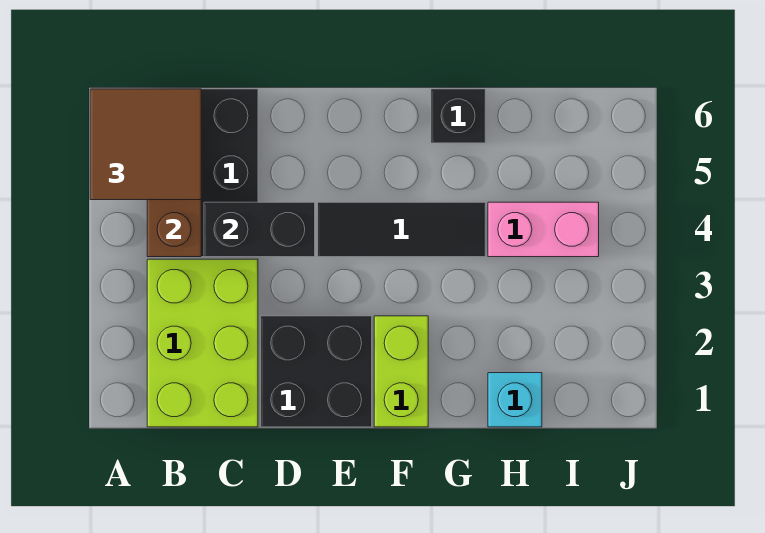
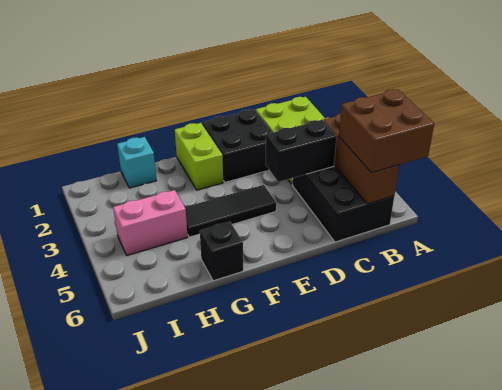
brown 2x2 tile [90,89,201,200] -> brown 2x2 brick [339,89,434,173]

